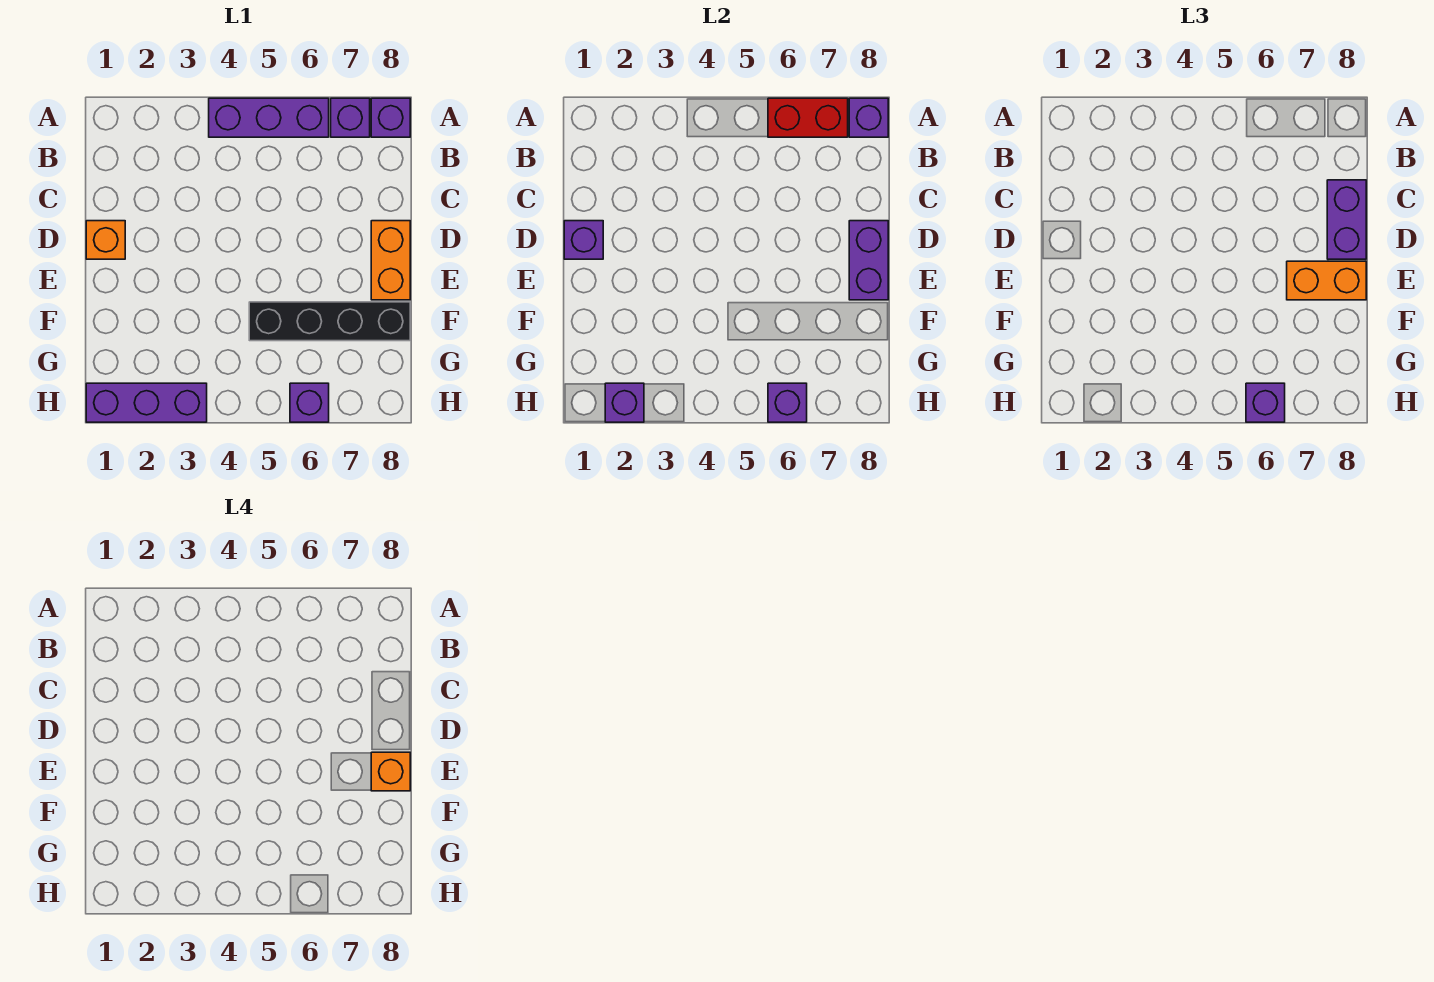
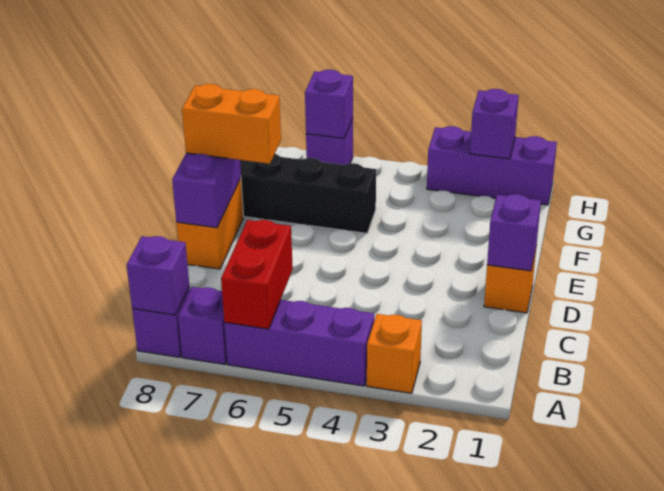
red 1x2 brick [768,98,848,137] -> red 1x2 brick turned to [221,220,293,329]
purple 1x2 brick [1327,180,1366,259] -> none
orange 1x1 brick [371,752,410,791] -> orange 1x1 brick moved to [367,314,422,393]
purple 1x1 brick [1246,383,1285,422] -> none

